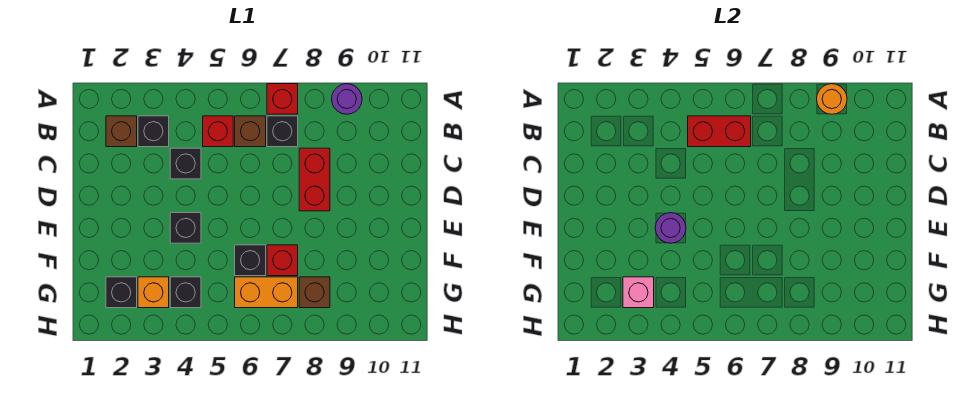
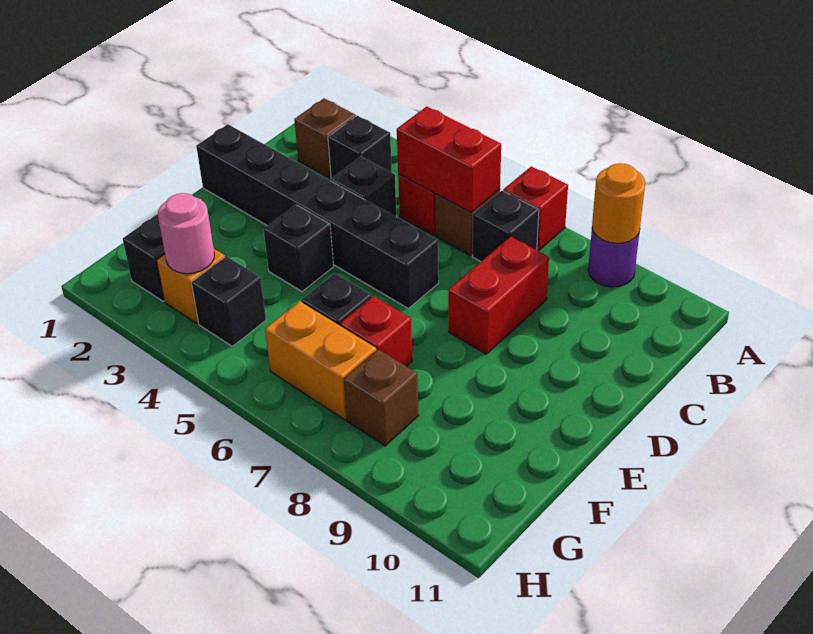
none -> black 1x6 brick [196,124,439,308]
purple 1x1 round brick [655,213,686,243] -> none
pink 1x1 brick [623,277,654,308] -> pink 1x1 round brick [158,193,214,274]

